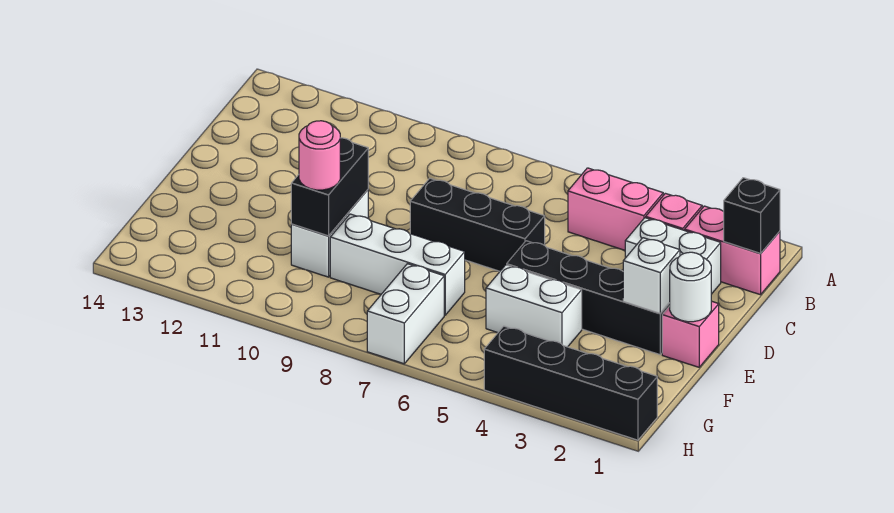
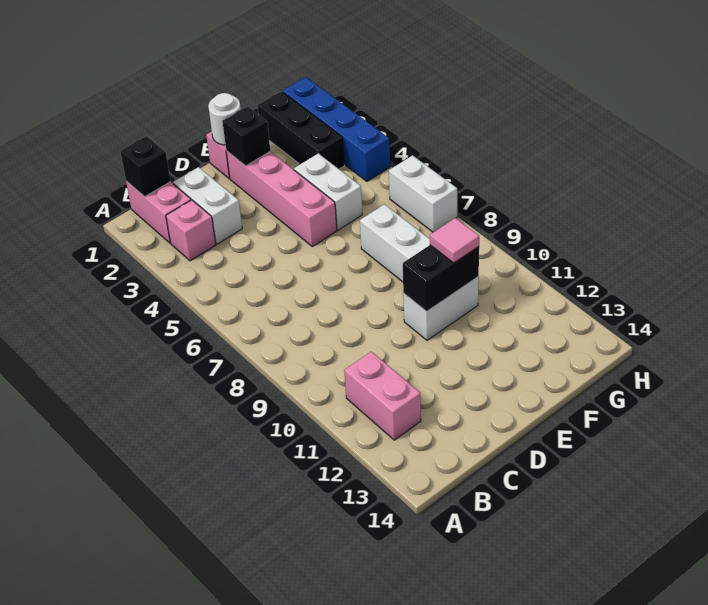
pink 1x2 brick [568,168,663,250] -> pink 1x2 brick moved to [344,352,421,440]
black 1x3 brick [410,178,545,271] -> black 1x3 brick moved to [258,91,344,169]
black 1x4 brick [507,241,670,355] -> pink 1x4 brick [226,151,337,246]
white 1x1 brick [623,238,680,313] -> black 1x1 brick [222,106,270,166]
pink 1x1 round brick [299,121,340,190] -> pink 1x1 tile [430,218,479,263]
white 1x2 brick [367,264,444,364] -> white 1x2 brick turned to [389,155,457,232]
black 1x4 brick [484,326,657,440] -> blue 1x4 brick [283,77,390,181]

